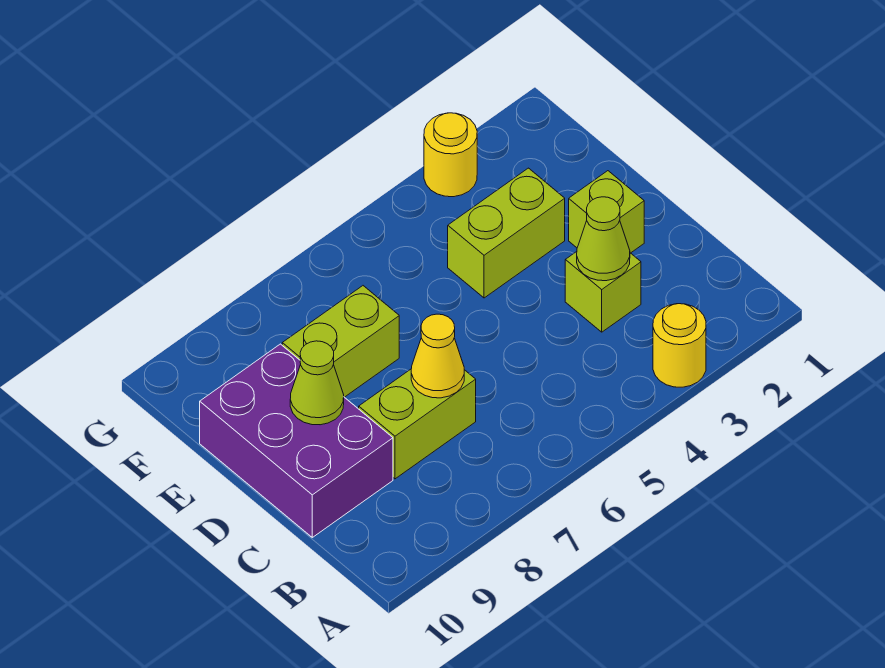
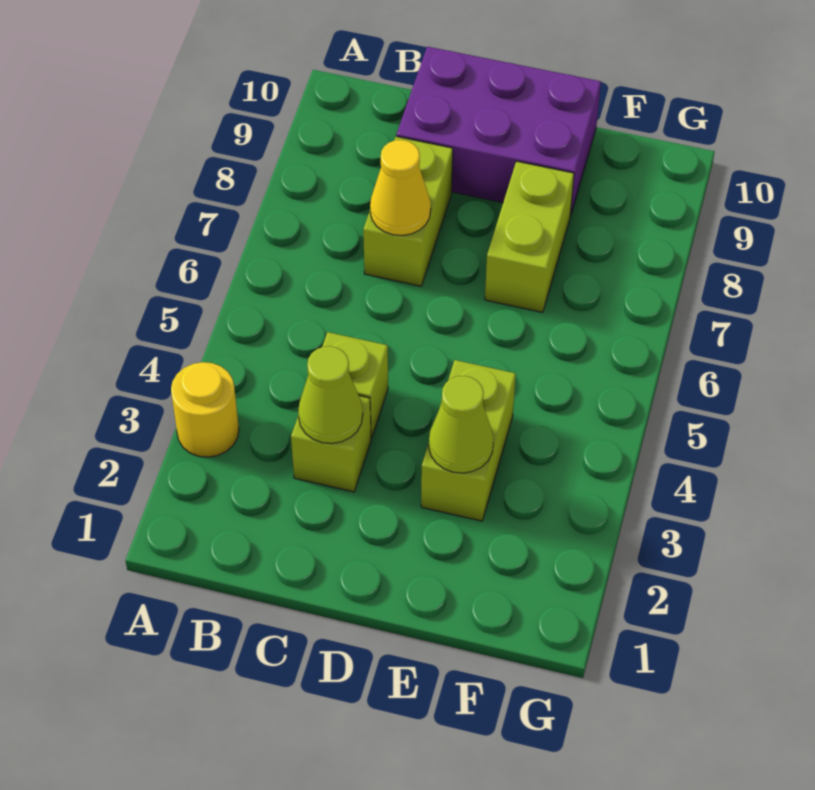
lime 1x1 brick [569,171,644,253] -> lime 1x1 brick moved to [322,332,388,438]
lime 1x1 cone [290,341,344,425] -> lime 1x1 cone moved to [429,376,494,473]
yellow 1x1 round brick [424,113,477,197] -> none

